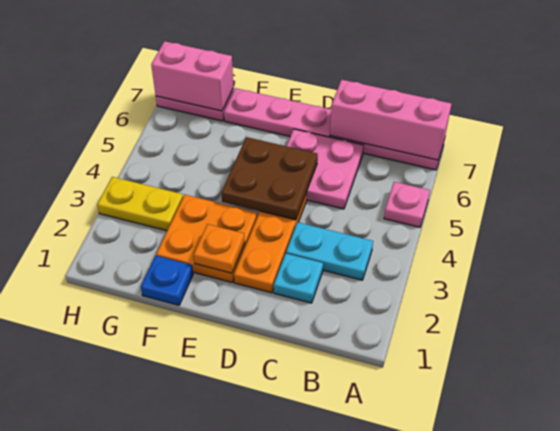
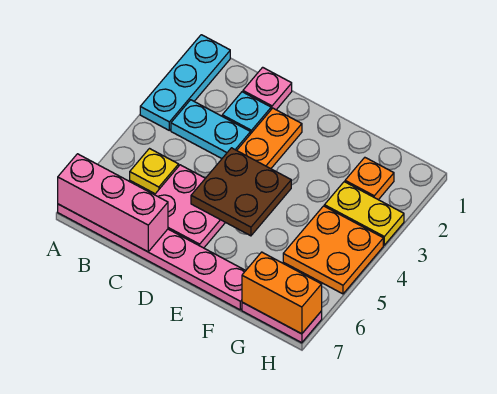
none -> cyan 1x3 plate [140,35,230,130]
pink 1x1 plate [384,182,430,227] -> pink 1x1 plate moved to [243,67,292,110]
none -> yellow 1x1 plate [130,149,179,194]
orange 2x2 plate [156,195,257,283] -> orange 2x2 plate moved to [283,206,383,294]
orange 1x1 plate [194,224,245,273] -> orange 1x1 plate moved to [345,158,394,200]
blue 1x1 plate [141,256,193,305] -> none
pink 1x2 brick [151,41,233,111] -> orange 1x2 brick [242,252,322,334]

